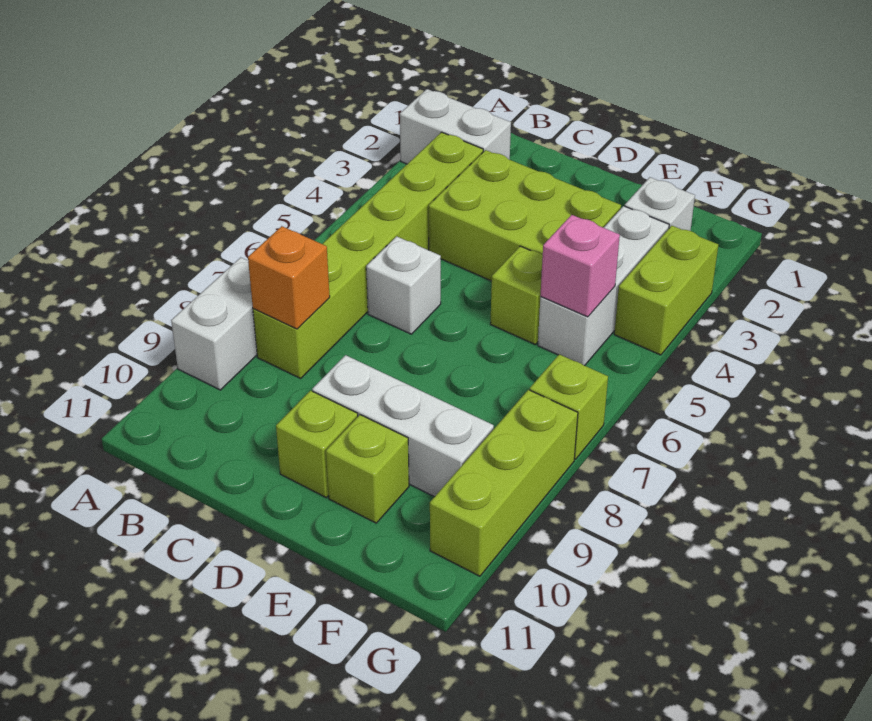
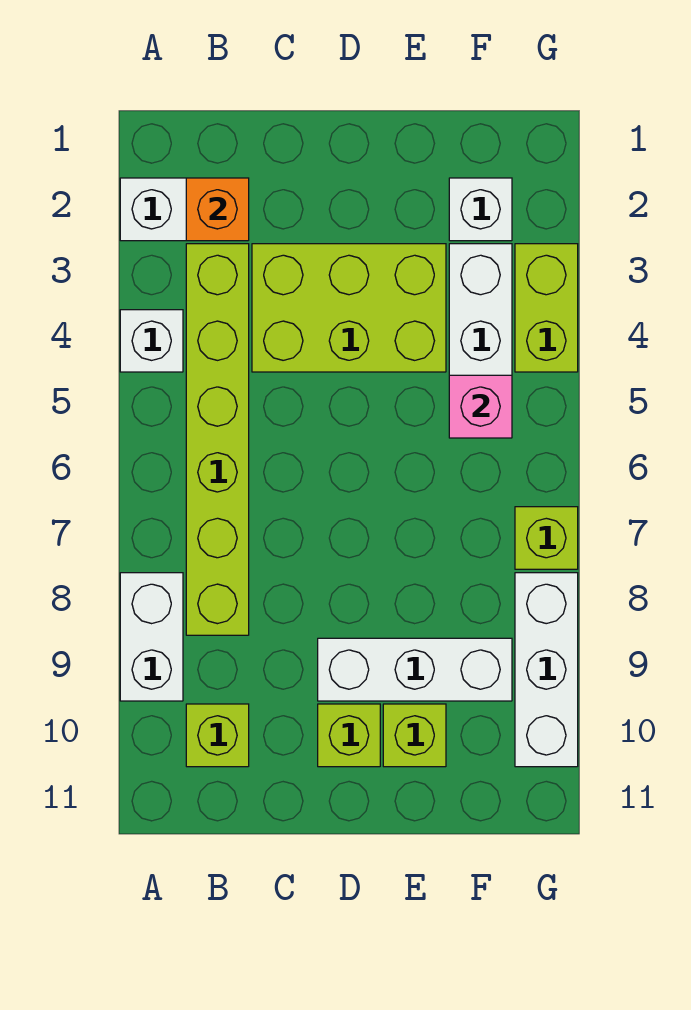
orange 1x1 brick [248,226,330,329] -> orange 1x1 brick moved to [186,178,249,241]
white 1x1 brick [366,236,441,334] -> white 1x1 brick moved to [120,310,183,372]
lime 1x1 brick [490,246,543,345] -> lime 1x1 brick moved to [186,704,249,767]
lime 1x3 brick [430,390,578,576] -> white 1x3 brick [515,573,578,767]

